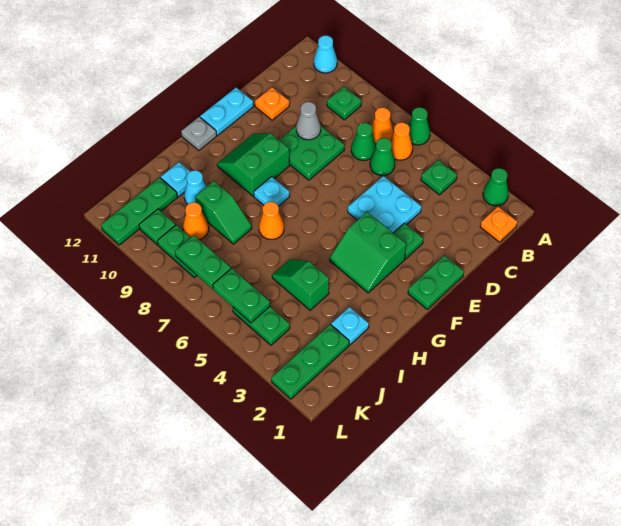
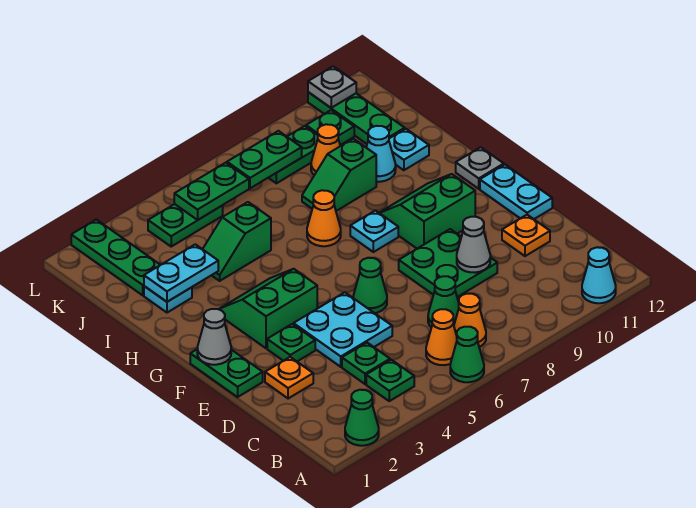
orange 1x1 plate [480,207,517,242] -> orange 1x1 plate moved to [265,357,313,399]
green 1x1 plate [327,87,361,120] -> green 1x1 plate moved to [342,343,390,384]
green 1x1 cone [370,138,395,176] -> green 1x1 cone moved to [353,258,387,313]
none -> grey 1x1 cone [197,309,231,365]
green 2x2 slope [217,133,289,196] -> green 2x2 slope turned to [379,174,475,249]
none -> cyan 1x2 plate [144,244,218,302]
green 1x2 slope [272,259,329,310] -> green 1x2 slope turned to [203,202,271,281]
none -> grey 1x1 plate [308,66,356,108]

